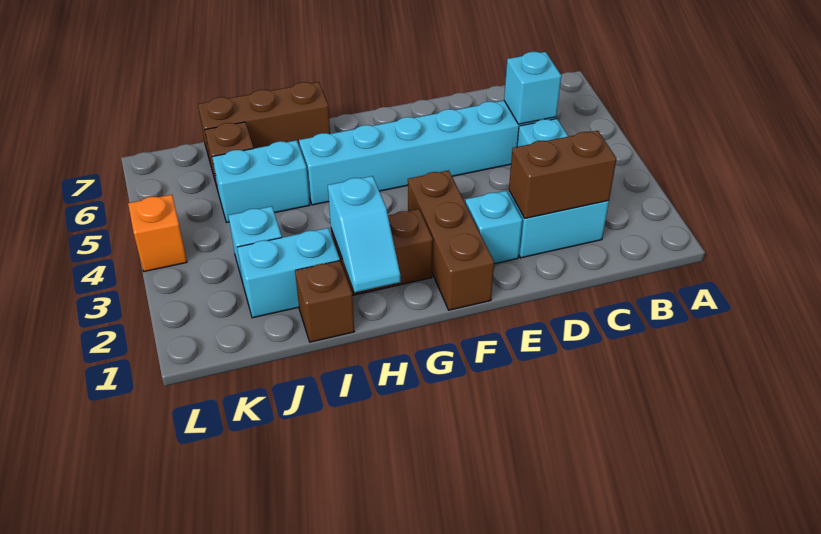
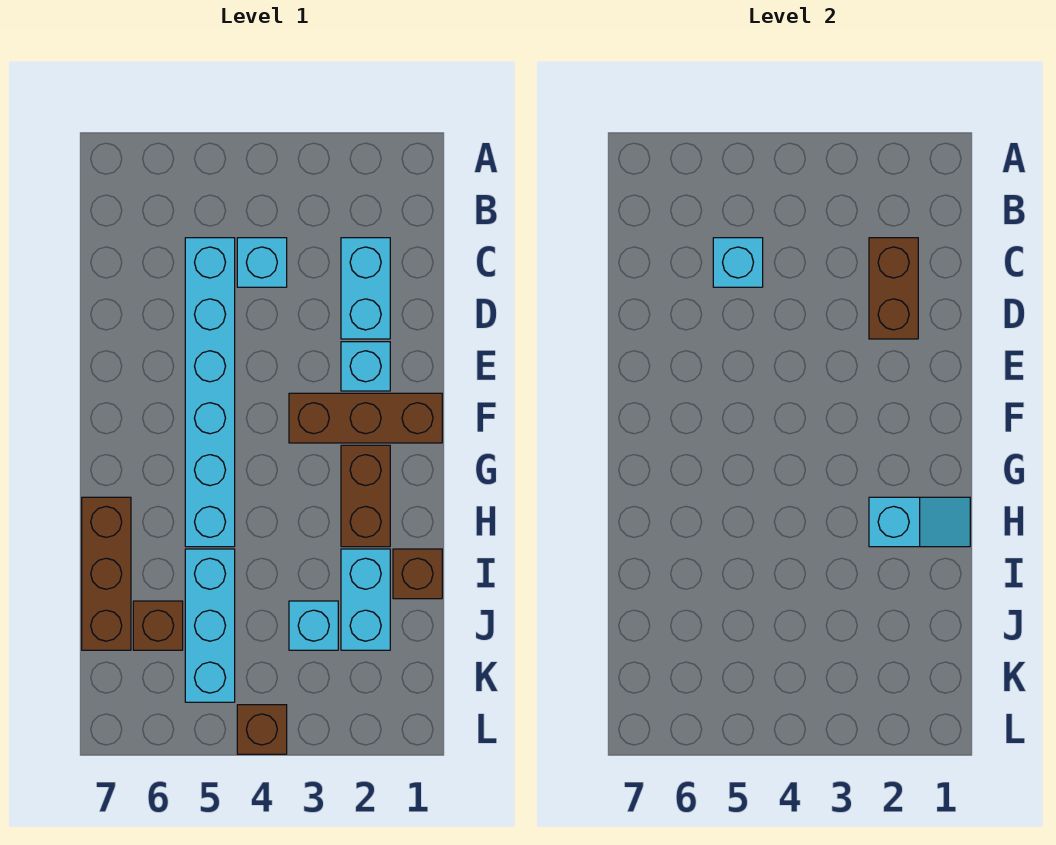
cyan 1x2 brick [212,140,310,222] -> cyan 1x3 brick [185,549,235,702]
orange 1x1 brick [128,195,187,272] -> brown 1x1 brick [237,705,287,754]

